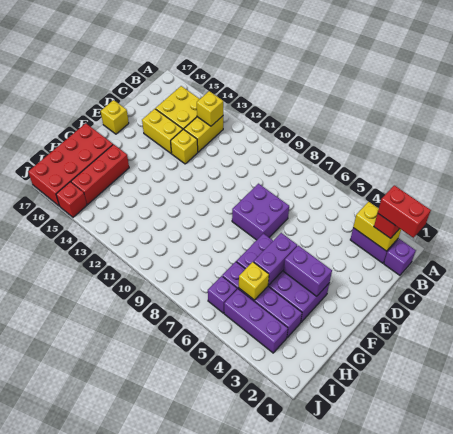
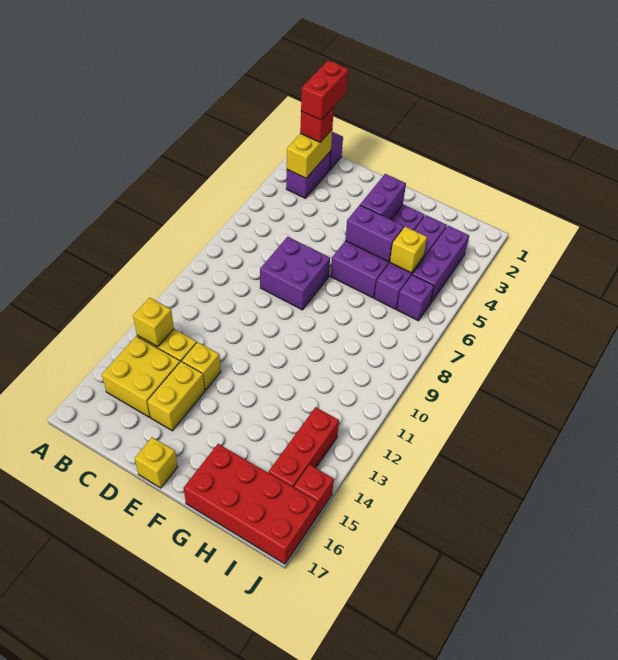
red 1x3 brick [71,144,129,204] -> red 1x3 brick turned to [269,407,339,488]

